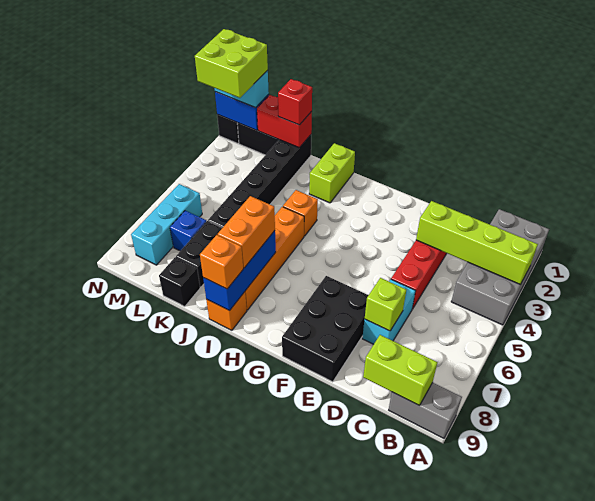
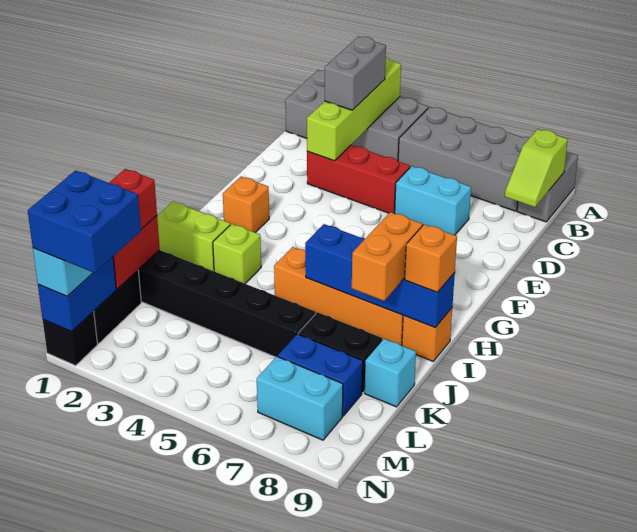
none -> grey 2x4 brick [398,107,530,211]
none -> grey 1x2 brick [324,36,386,110]
lime 1x2 brick [363,335,437,406] -> lime 1x2 slope [505,129,568,207]
lime 1x1 brick [365,278,406,331] -> lime 1x1 brick moved to [213,224,261,284]
black 2x3 brick [282,276,368,382] -> none
orange 1x1 brick [283,190,318,236] -> orange 1x1 brick moved to [223,177,269,233]
blue 1x3 brick [203,231,276,311] -> blue 1x4 brick [305,224,455,328]
orange 1x2 brick [218,196,275,268] -> orange 1x2 brick turned to [352,212,422,301]
black 1x1 brick [159,257,200,307] -> cyan 1x1 brick [365,339,416,407]
blue 1x1 brick [170,211,206,251] -> blue 1x2 brick [278,334,363,416]
lime 2x2 brick [195,29,268,98] -> blue 2x2 brick [28,170,141,273]
cyan 1x3 brick [131,184,202,265] -> cyan 1x2 brick [257,357,343,440]

